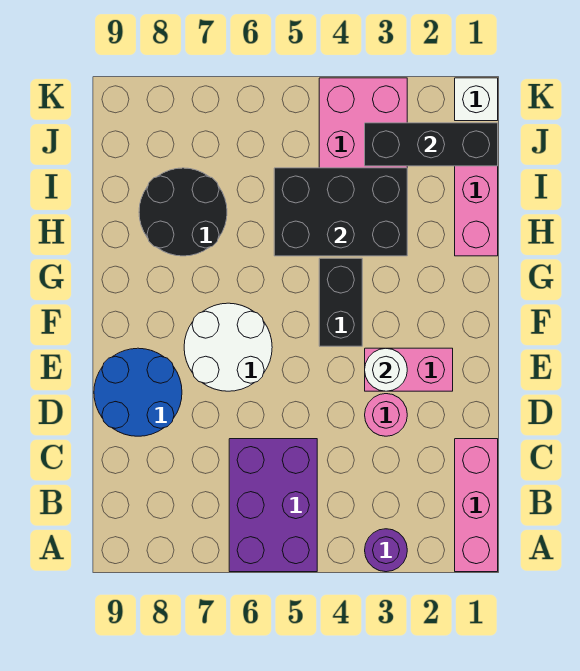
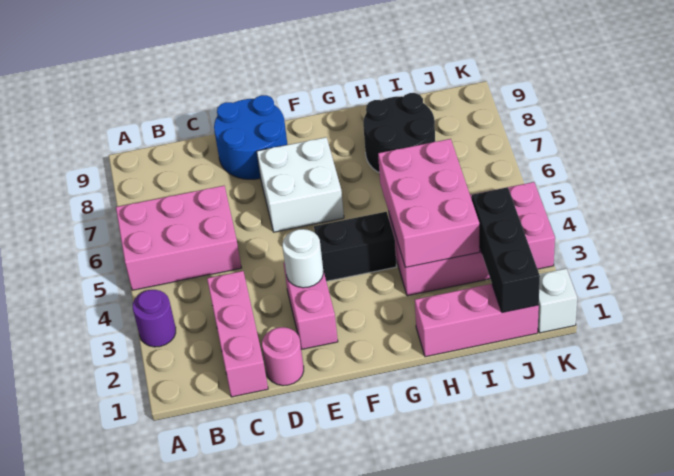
pink 1x3 brick [455,439,498,572] -> pink 1x3 brick turned to [207,271,268,397]
purple 2x3 brick [229,439,317,572] -> pink 2x3 brick [116,186,241,290]
pink 1x1 round brick [365,394,407,436] -> pink 1x1 round brick moved to [262,327,304,386]
white 2x2 round brick [184,303,272,391] -> white 2x2 brick [257,137,344,232]
black 2x3 brick [274,168,407,256] -> pink 2x3 brick [378,139,480,267]

